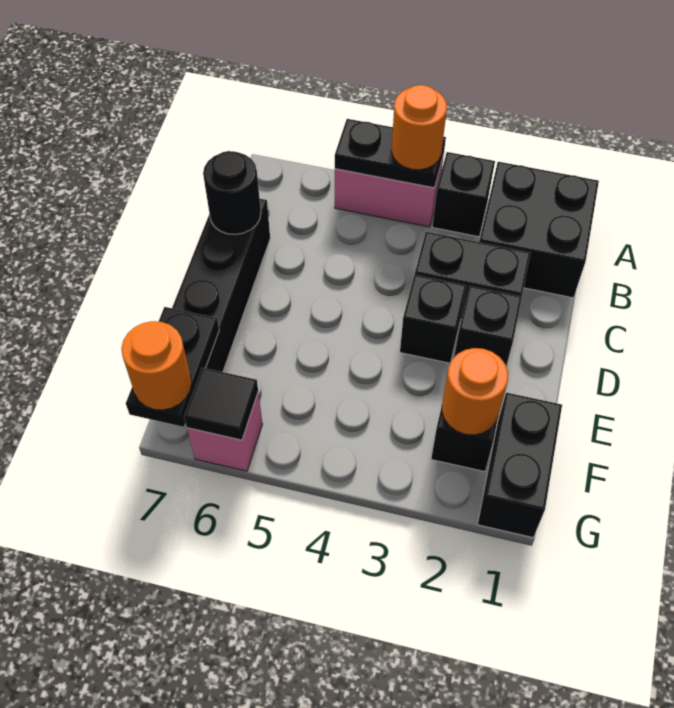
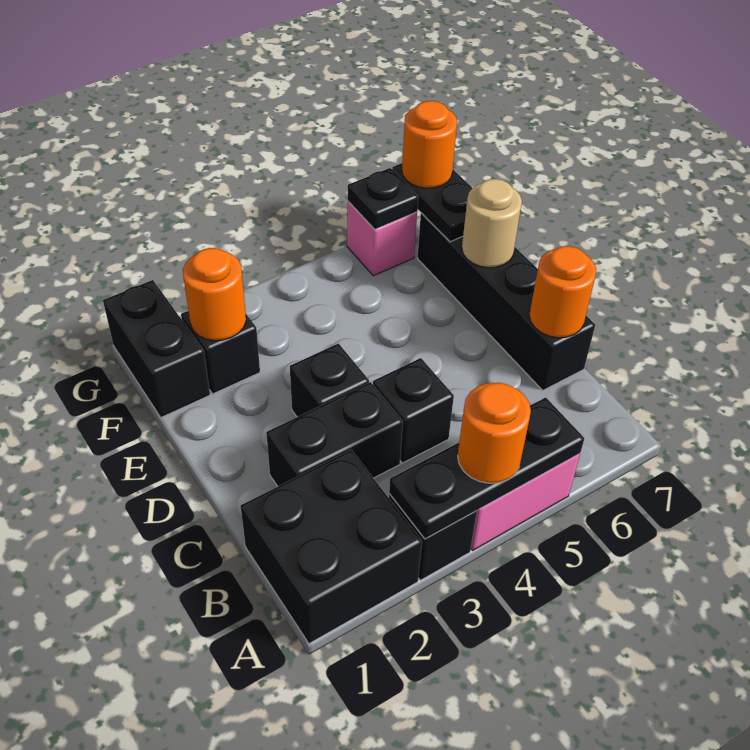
black 1x2 plate [335,119,446,188] -> black 1x3 plate [389,397,584,539]
black 1x1 round brick [203,151,261,234] -> orange 1x1 round brick [529,246,596,338]
black 1x1 brick [454,286,522,366] -> black 1x1 brick moved to [373,358,454,463]
none -> tan 1x1 round brick [462,179,522,268]
black 1x1 tile [184,368,258,440] -> black 1x1 plate [348,168,418,229]

